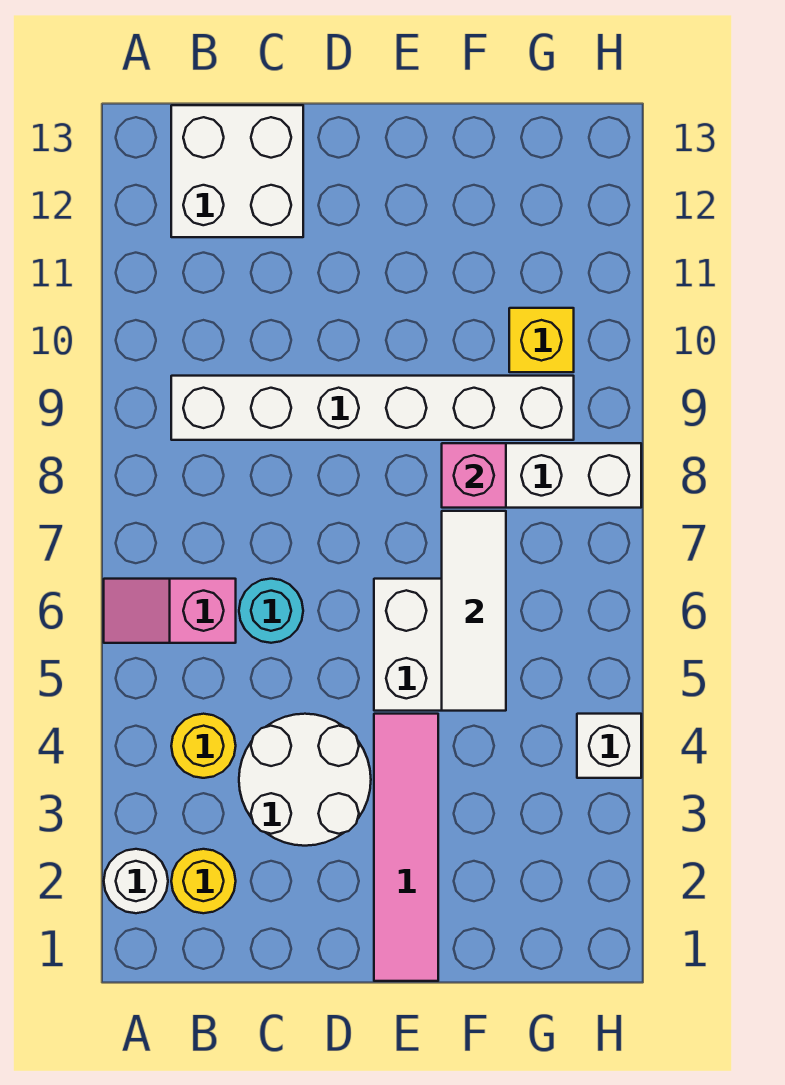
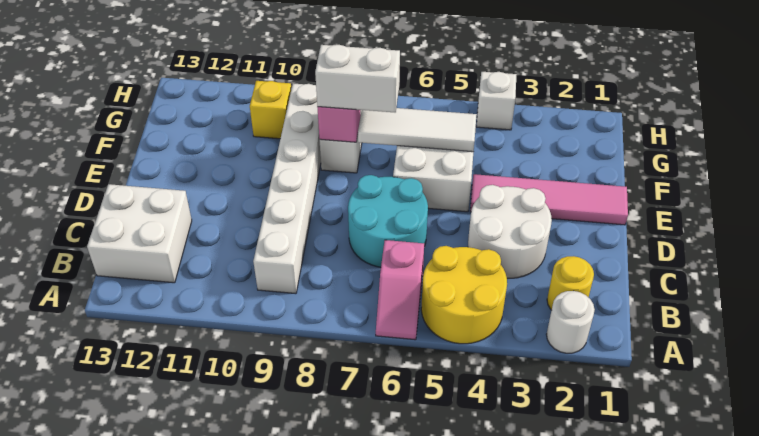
yellow 1x1 round brick [171,714,236,778] -> yellow 2x2 round brick [421,246,507,344]
cyan 1x1 round brick [239,579,303,643] -> cyan 2x2 round brick [348,175,428,267]
none -> white 1x2 brick [315,45,400,112]

